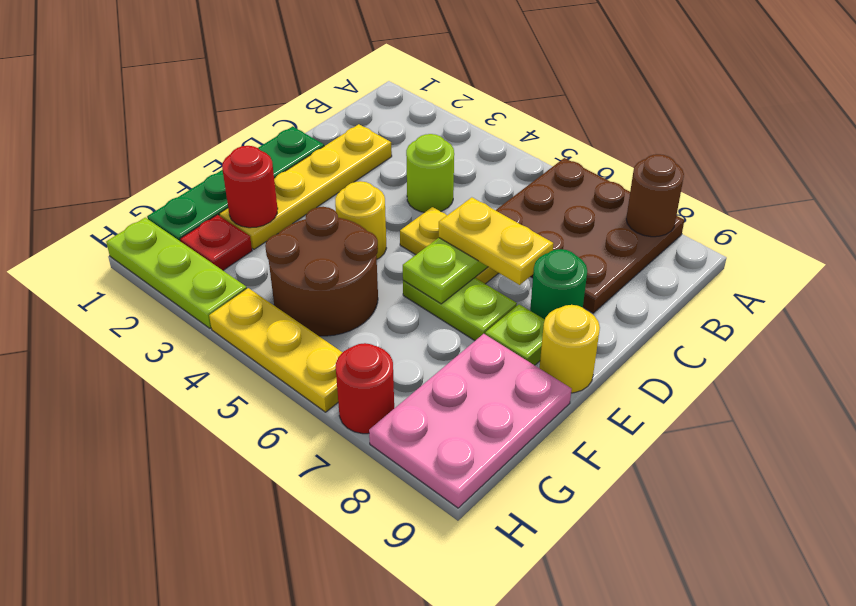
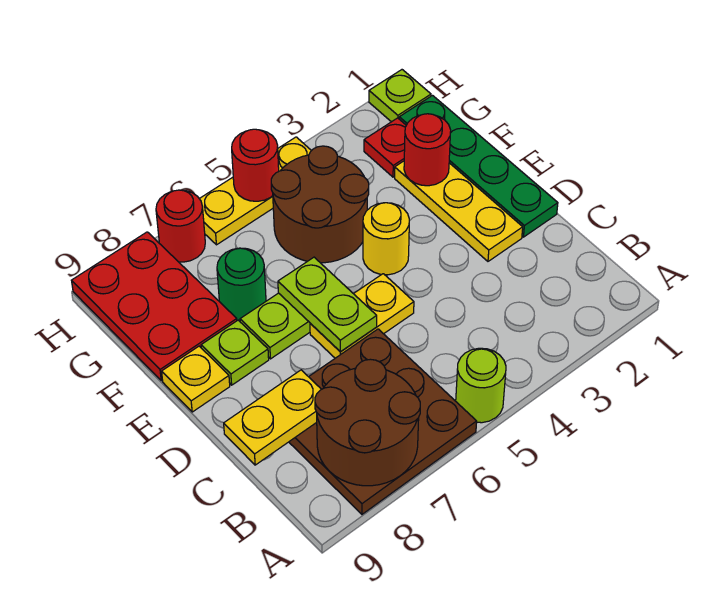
brown 1x1 round brick [626,154,684,237] -> brown 2x2 round brick [315,359,420,486]
yellow 1x4 plate [219,124,392,249] -> yellow 1x3 plate [395,161,523,261]
lime 1x1 round brick [406,134,454,212] -> lime 1x1 round brick moved to [456,348,506,423]
yellow 1x2 plate [439,197,553,285] -> yellow 1x2 plate moved to [224,370,321,465]
green 1x1 round brick [530,249,587,319] -> green 1x1 round brick moved to [217,248,266,321]
yellow 1x1 round brick [540,305,600,393] -> yellow 1x1 plate [162,346,230,412]
pink 2x3 plate [369,334,572,508] -> red 2x3 plate [72,232,237,381]
lime 1x3 plate [106,218,247,328] -> lime 1x1 plate [369,70,431,122]
none -> red 1x1 round brick [232,129,279,201]

